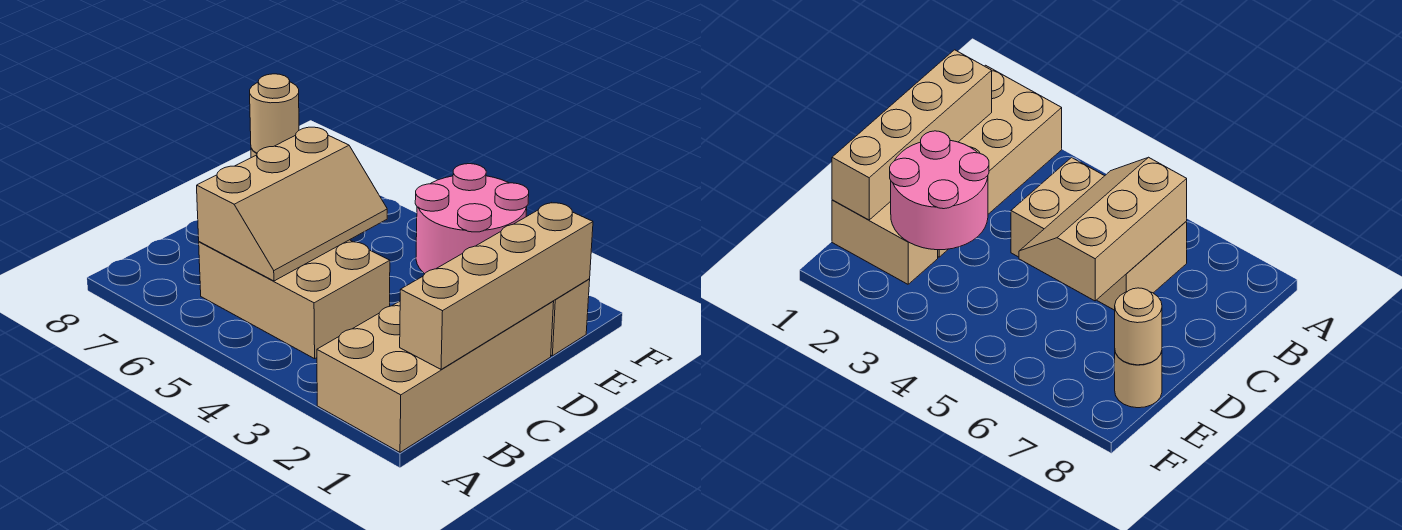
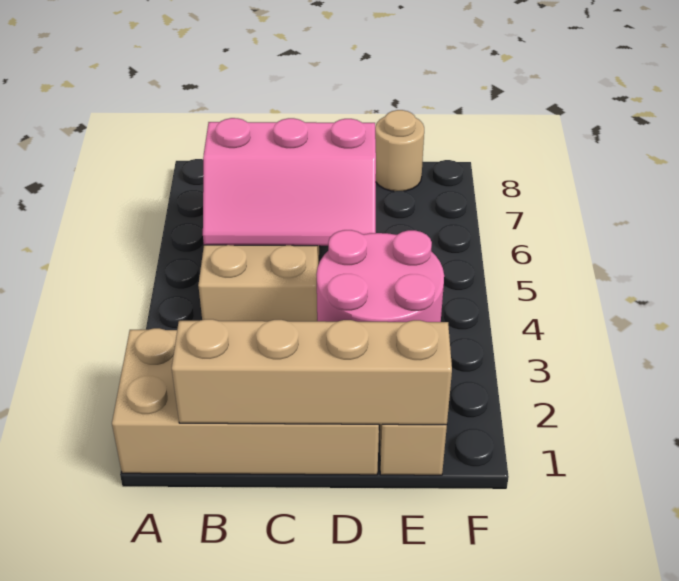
tan 2x3 slope [197,127,387,281] -> pink 2x3 slope [203,118,376,246]
tan 1x1 round brick [250,74,299,153] -> none

